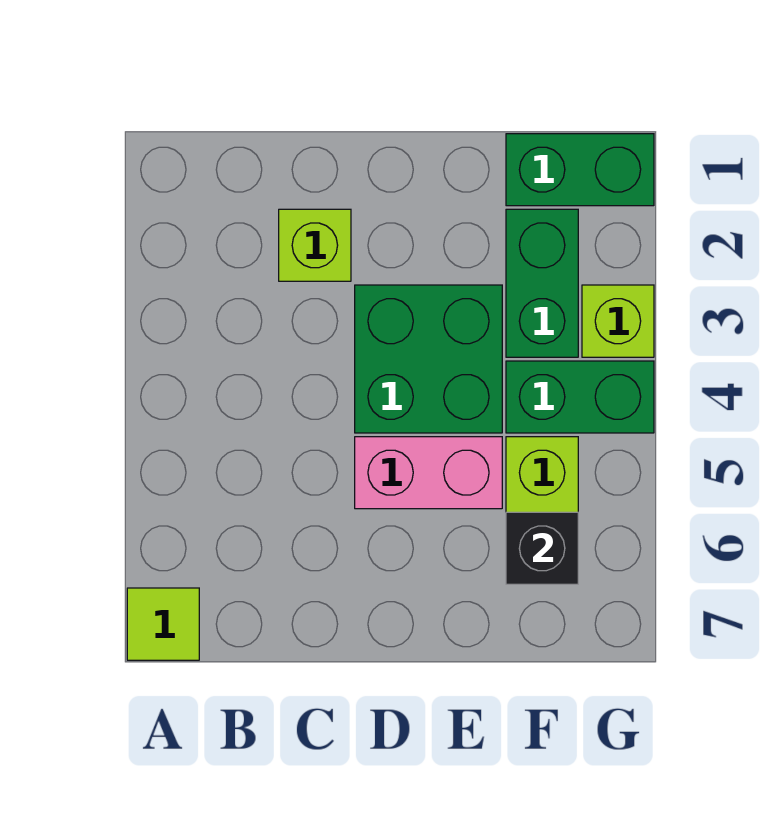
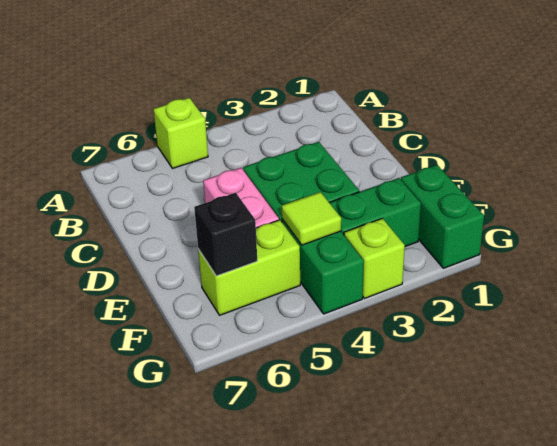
lime 1x1 tile [127,588,199,660] -> lime 1x1 tile moved to [282,192,341,245]
lime 1x1 brick [279,209,351,281] -> lime 1x1 brick moved to [153,98,208,169]

